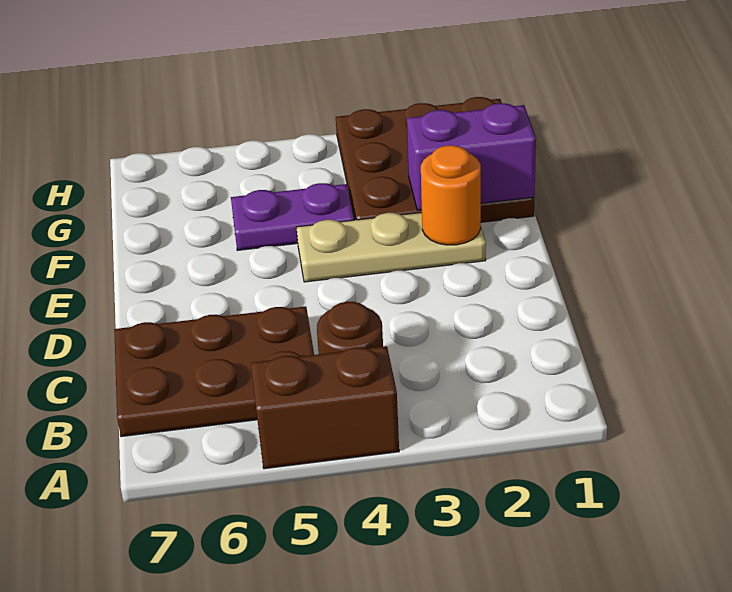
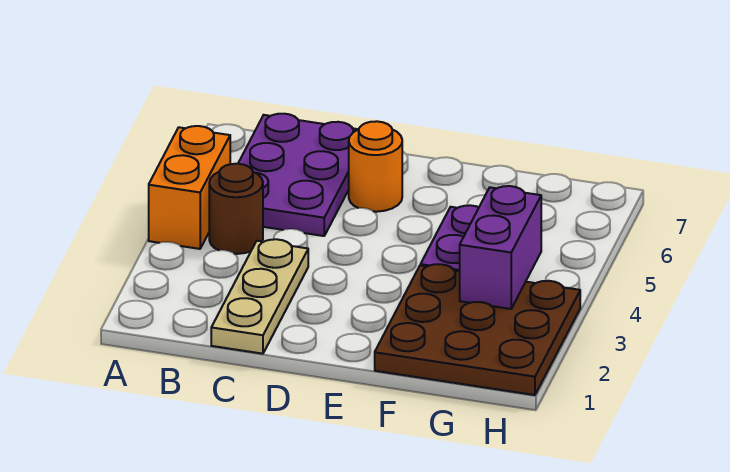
brown 1x2 brick [251,346,399,469] -> orange 1x2 brick [149,126,230,249]
brown 2x3 plate [114,306,314,437] -> purple 2x3 plate [238,114,358,236]
tan 1x3 plate [296,212,486,282] -> tan 1x3 plate moved to [211,239,308,354]
orange 1x1 round brick [421,145,481,245] -> orange 1x1 round brick moved to [349,121,402,212]
purple 1x2 brick [407,103,536,210] -> purple 1x2 brick moved to [460,186,541,309]

